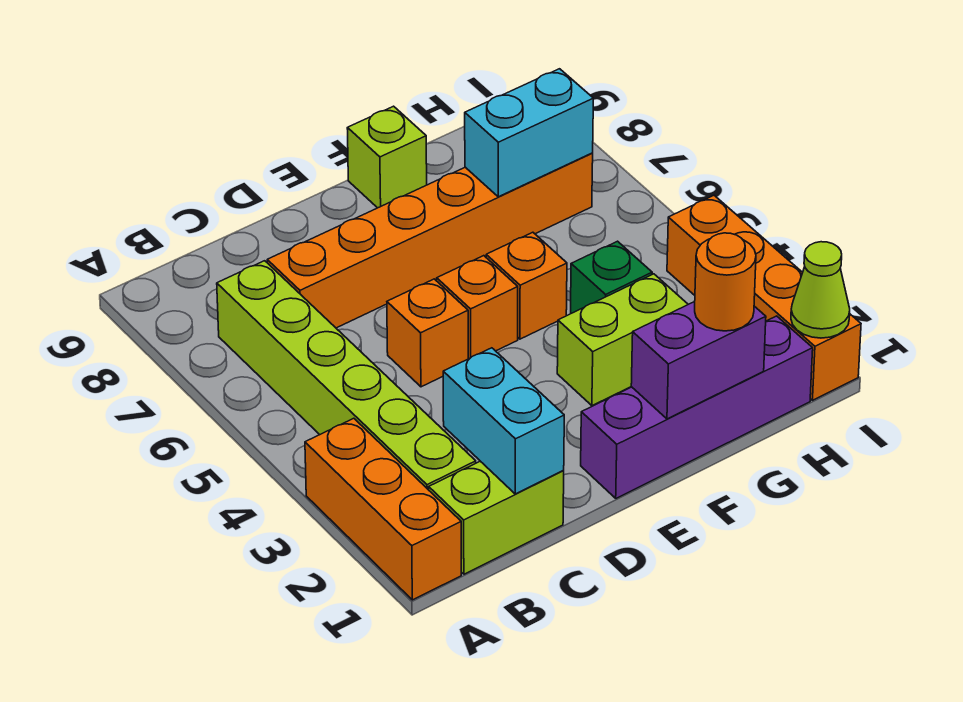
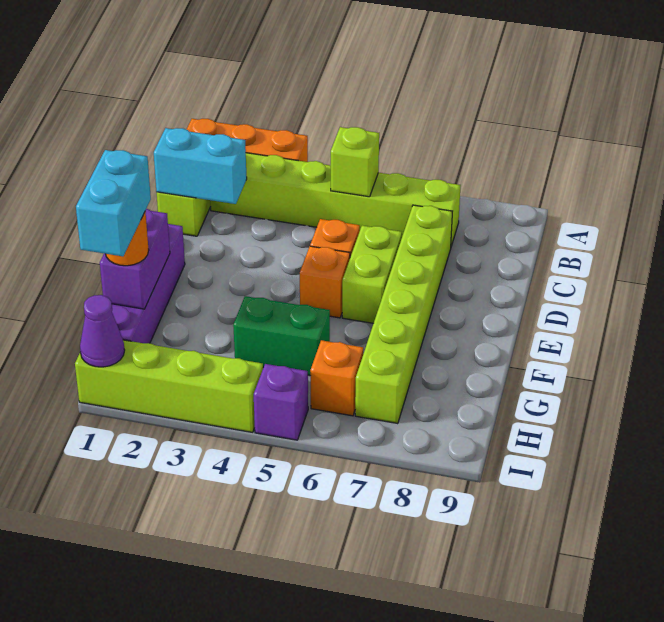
orange 1x6 brick [267,153,593,328] -> lime 1x6 brick [355,205,453,424]
lime 1x2 brick [557,274,688,406] -> lime 1x2 brick moved to [342,225,402,323]
orange 1x1 brick [486,232,567,339] -> orange 1x1 brick moved to [310,340,363,416]
lime 1x1 brick [347,106,427,208] -> lime 1x1 brick moved to [331,127,379,197]
green 1x1 brick [571,241,652,313] -> green 1x2 brick [233,296,330,376]
cyan 1x2 brick [465,69,593,197] -> cyan 1x2 brick moved to [76,150,151,256]
orange 1x4 brick [667,196,861,400] -> lime 1x4 brick [75,340,263,432]
lime 1x1 cone [791,242,850,338] -> purple 1x1 cone [80,295,125,367]
none -> purple 1x1 brick [254,364,308,440]

